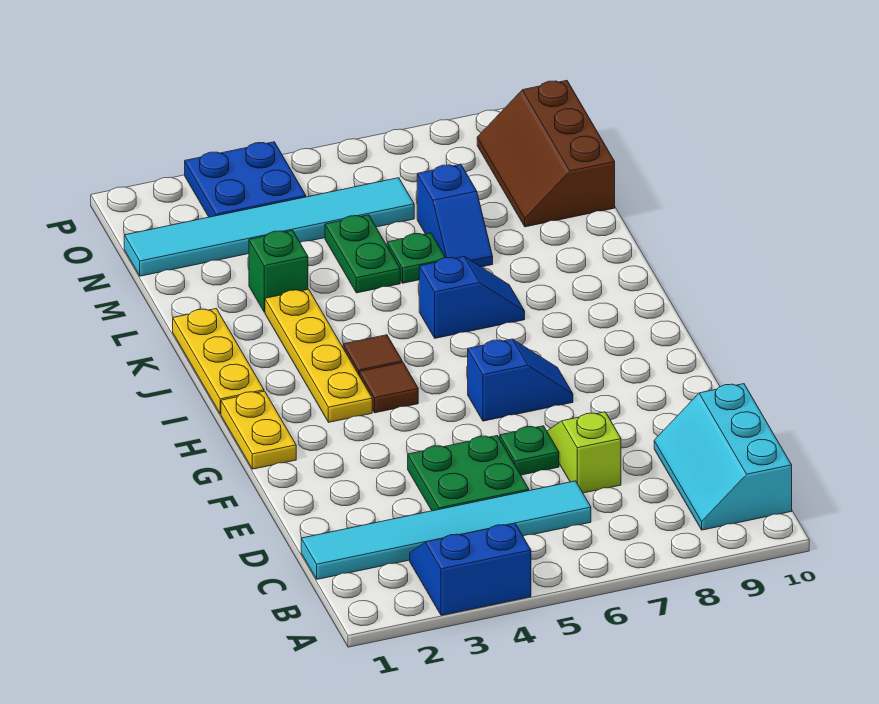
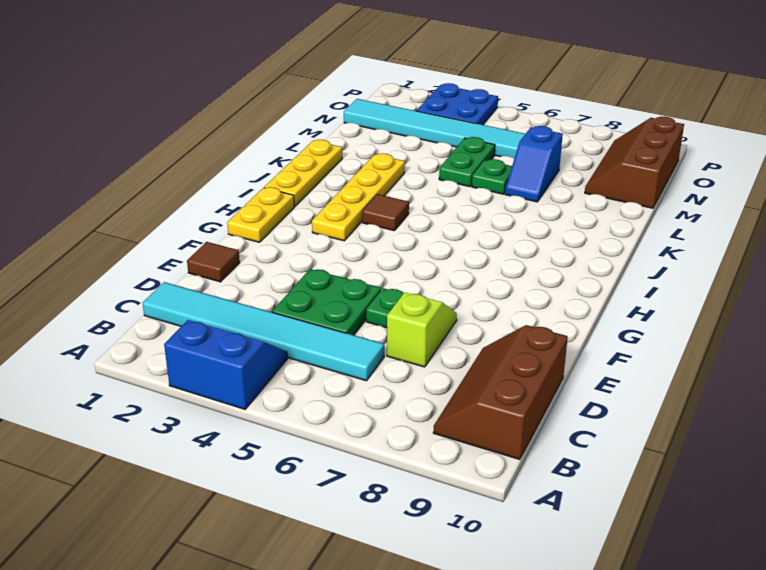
cyan 2x3 slope [654,384,792,530] -> brown 2x3 slope [433,325,568,459]
blue 1x2 slope [468,339,573,421] -> none
brown 1x1 tile [359,362,418,413] -> brown 1x1 tile moved to [187,242,240,282]
blue 1x2 slope [419,257,525,338] -> none
green 1x1 brick [249,230,308,312] -> none

